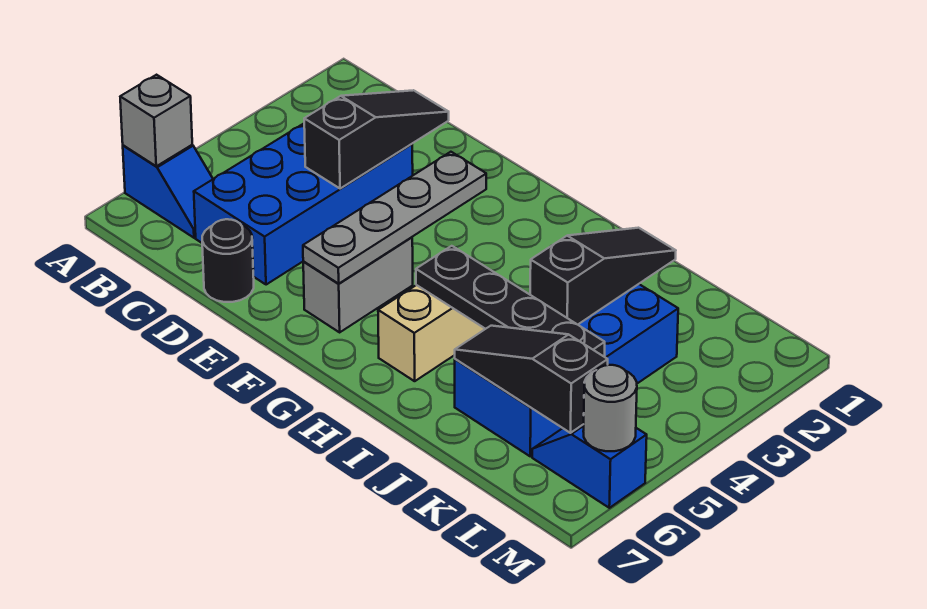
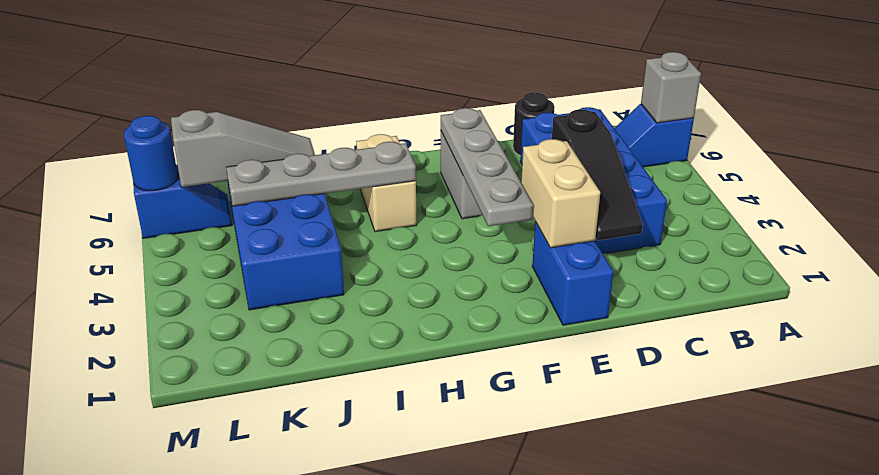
none -> blue 1x2 brick [532,222,614,325]
none -> tan 1x2 brick [521,139,600,248]
black 1x4 plate [416,246,605,356] -> grey 1x4 plate [226,142,416,206]
black 1x3 slope [530,228,676,325] -> none
black 1x3 slope [455,326,608,433] -> grey 1x3 slope [171,110,315,187]
grey 1x1 round brick [583,365,637,451] -> blue 1x1 round brick [124,116,178,191]

